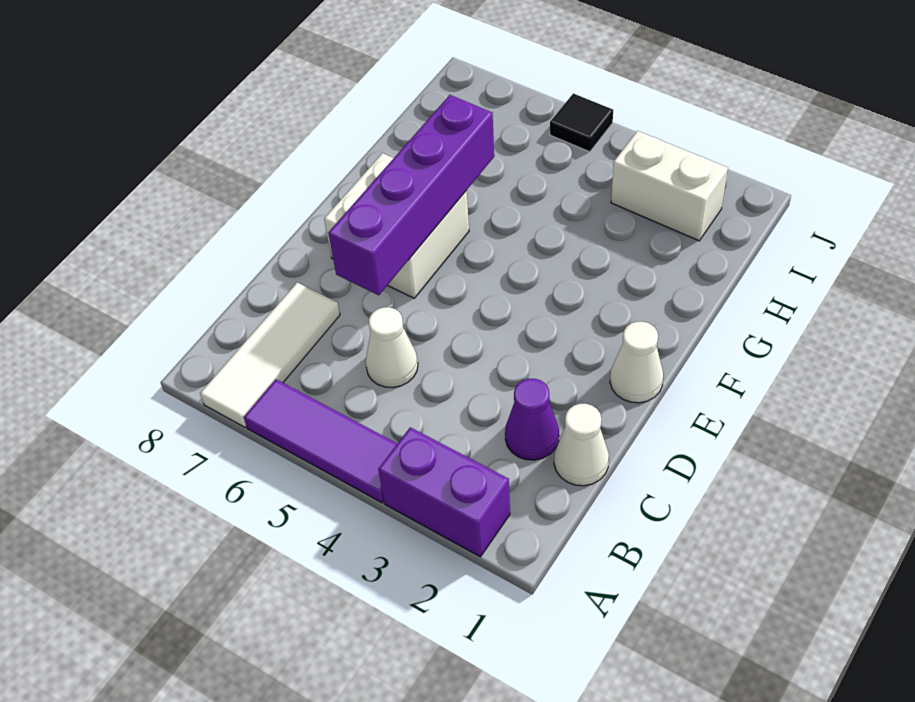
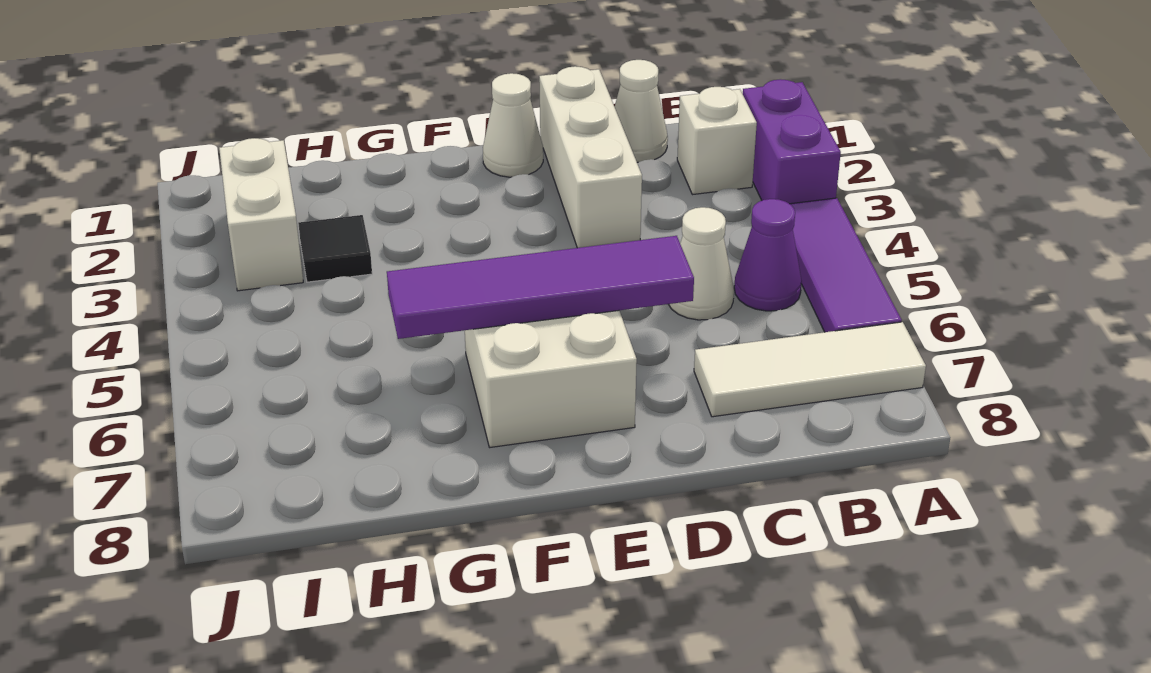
none -> white 1x1 brick [677,87,757,195]
purple 1x1 cone [505,379,559,460] -> purple 1x1 cone moved to [734,199,802,311]
none -> white 1x3 brick [539,66,642,248]
purple 1x4 brick [328,95,494,295] -> purple 1x4 tile [387,236,694,339]
black 1x1 tile [550,93,613,152] -> black 1x1 tile moved to [298,215,372,282]

